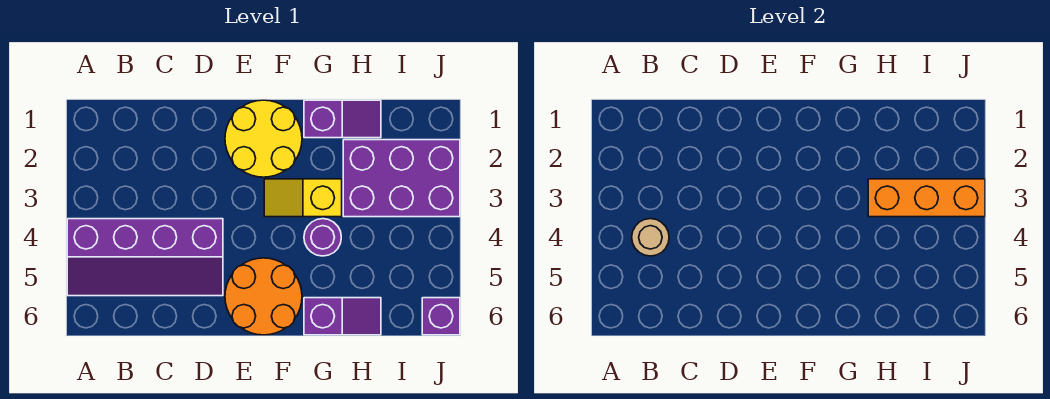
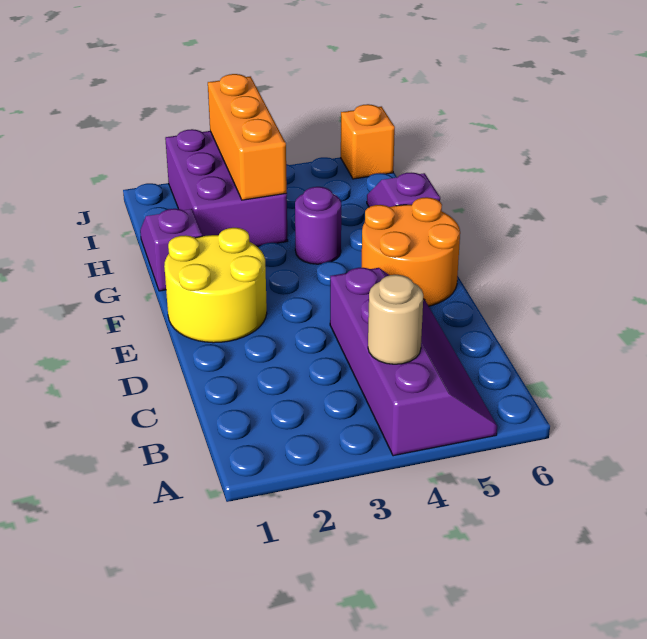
yellow 1x2 slope [264,179,342,217] -> none
purple 1x1 brick [422,298,460,335] -> orange 1x1 brick [341,104,395,179]

